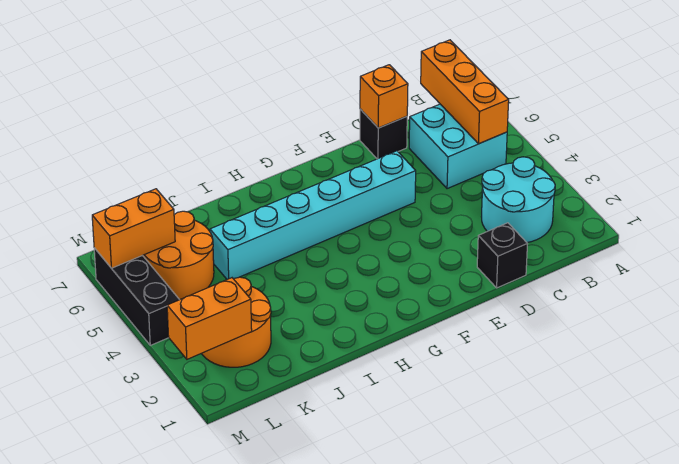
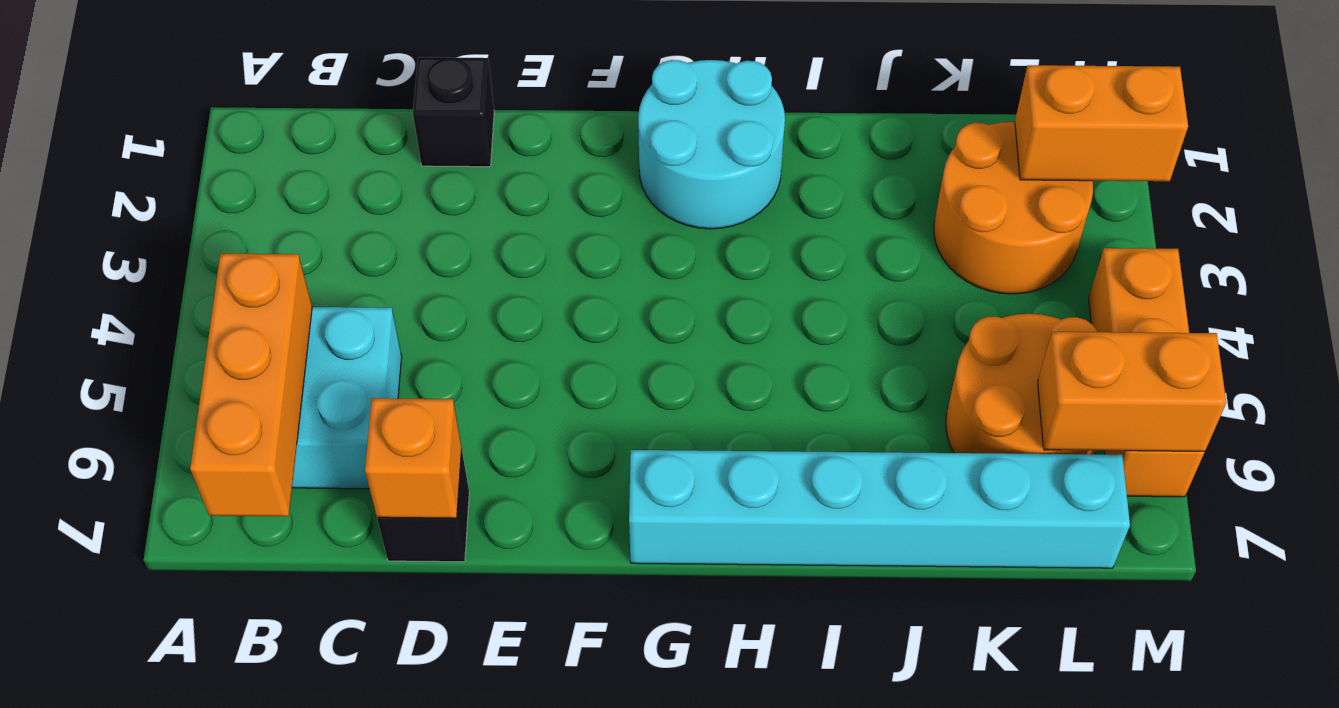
cyan 2x2 round brick [482,157,555,243] -> cyan 2x2 round brick moved to [638,60,785,229]
cyan 1x6 brick [210,151,416,279] -> cyan 1x6 brick moved to [629,450,1130,568]
black 1x3 brick [94,248,180,345] -> orange 1x3 brick [1089,248,1205,497]

